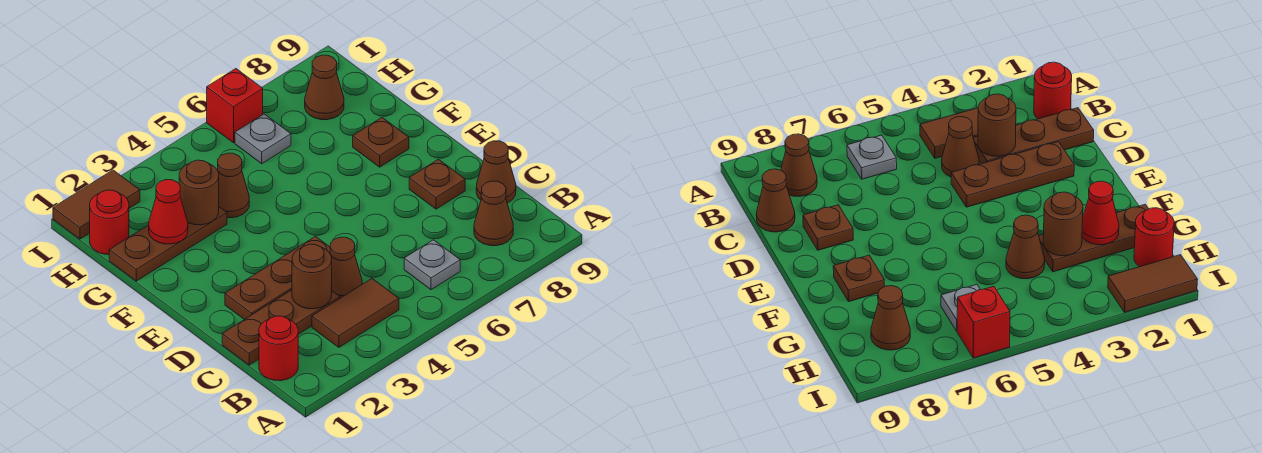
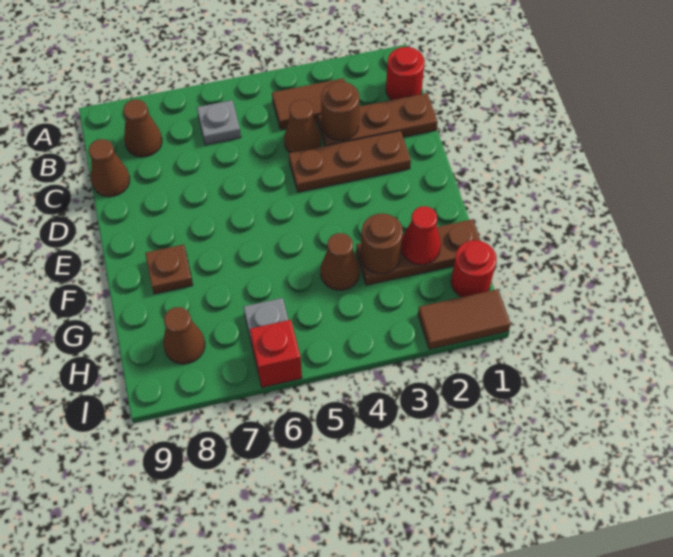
brown 1x1 plate [409,159,465,209] -> none

